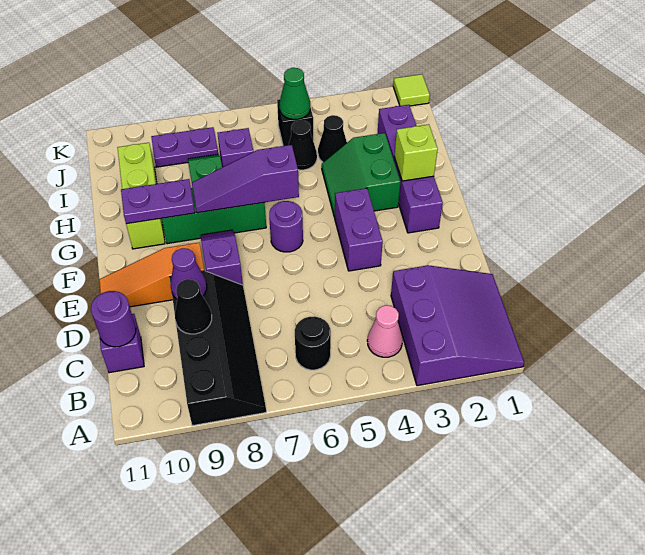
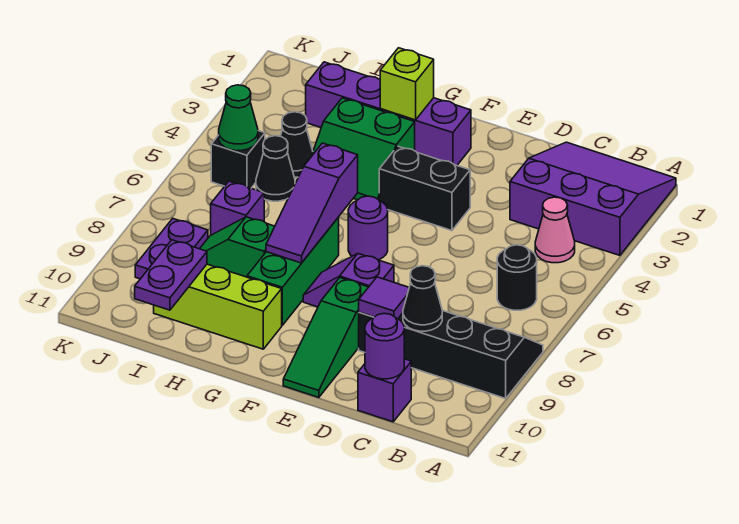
purple 1x1 cone [171,248,207,299] -> purple 1x1 tile [359,277,409,319]
purple 1x2 brick [334,188,383,271] -> black 1x2 brick [379,146,470,231]
orange 1x3 slope [99,243,204,307] -> green 1x3 slope [283,278,368,398]
purple 1x2 plate [121,179,195,224] -> purple 1x2 plate moved to [135,240,207,310]
lime 1x1 tile [393,74,430,106] -> none

